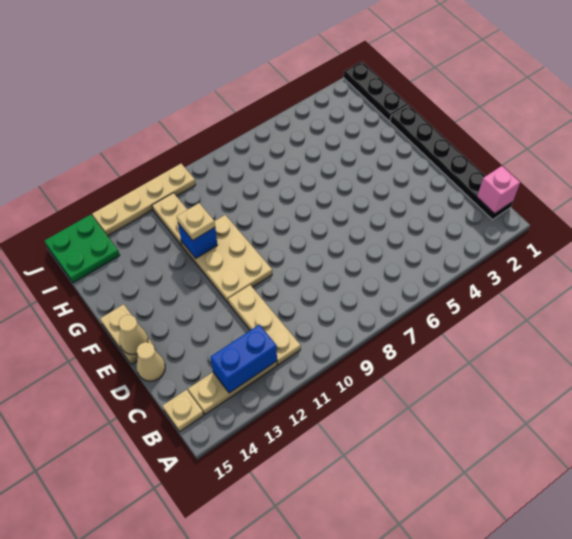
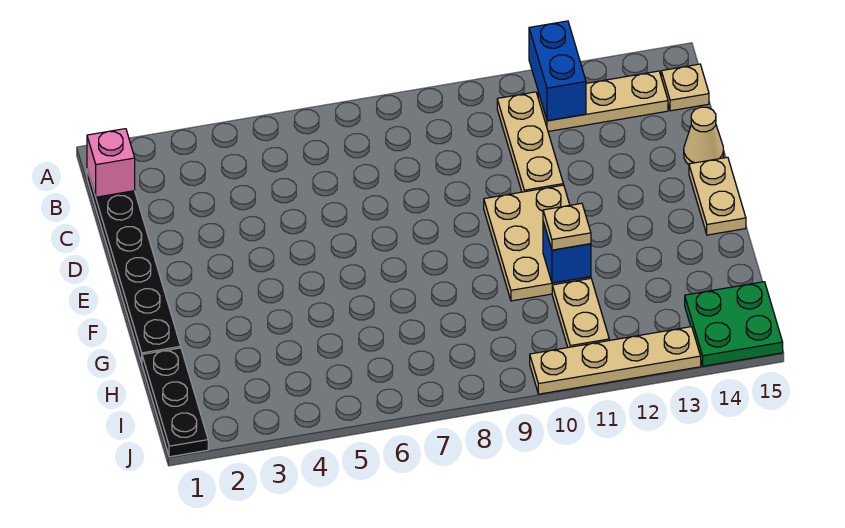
blue 1x2 brick [210,325,277,393] -> blue 1x2 brick turned to [529,21,586,121]
tan 1x1 cone [119,315,148,354] -> none

